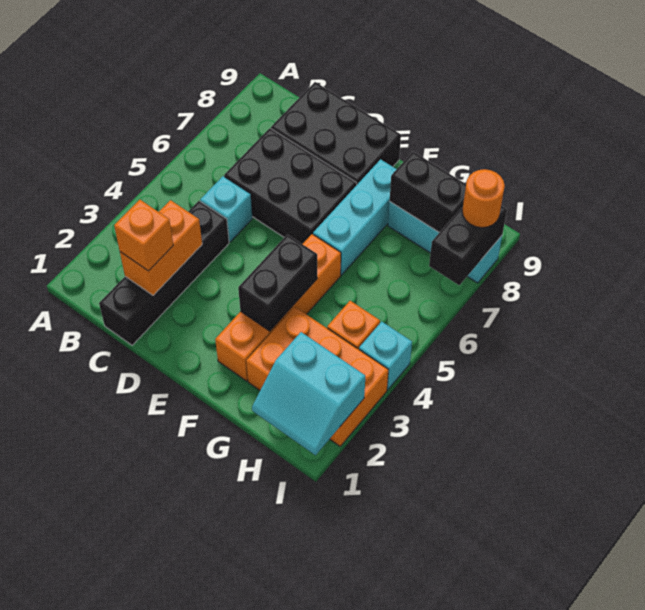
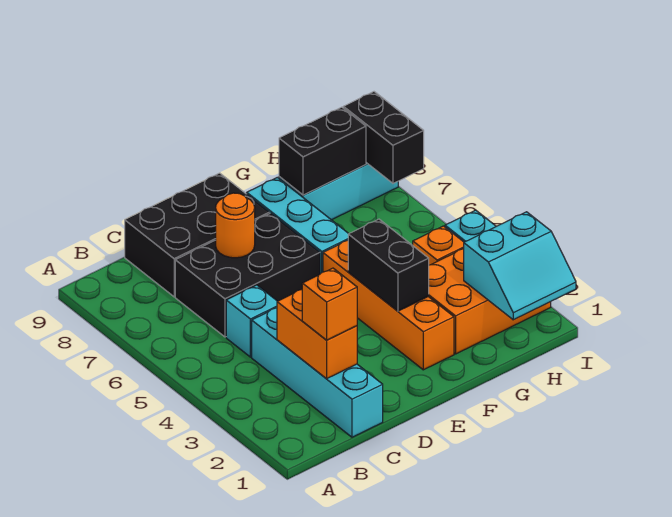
black 1x4 brick [99,201,229,345] -> cyan 1x4 brick [252,308,383,437]
orange 1x1 round brick [462,169,505,228] -> orange 1x1 round brick moved to [216,193,255,258]

